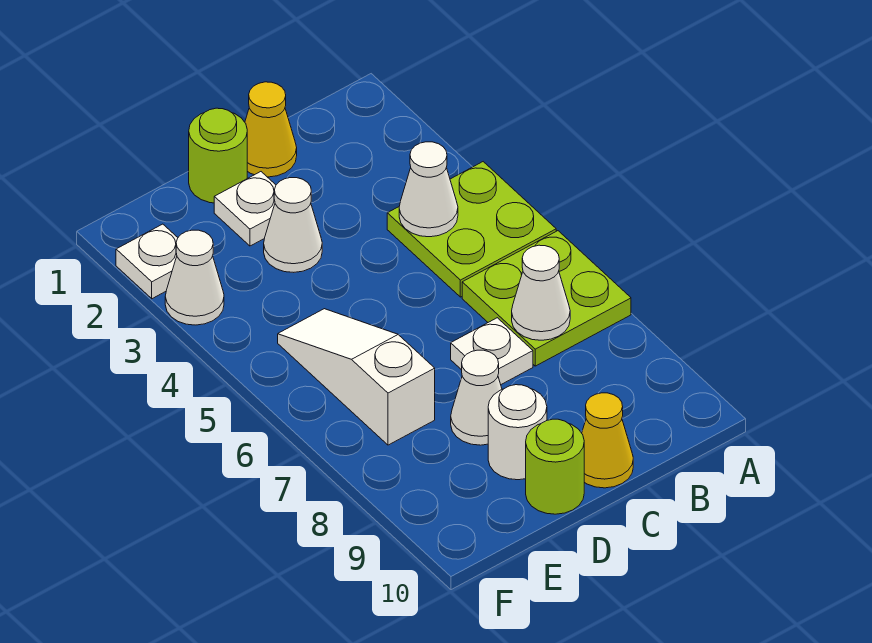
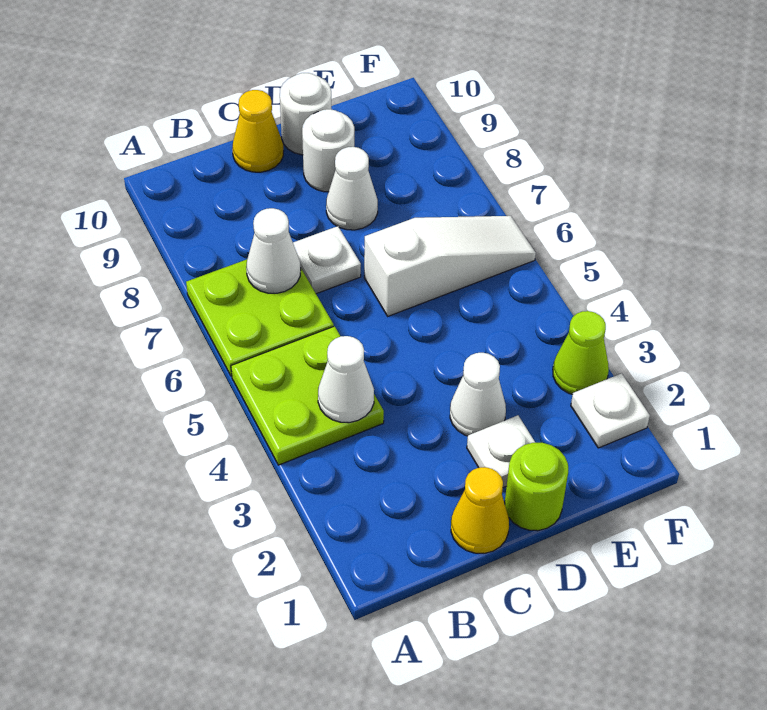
lime 1x1 round brick [526,419,584,514] -> white 1x1 round brick [280,73,331,155]
white 1x3 slope [278,309,435,445] -> white 1x3 slope turned to [364,216,536,316]
white 1x1 cone [165,230,224,325] -> lime 1x1 cone [553,311,609,394]

